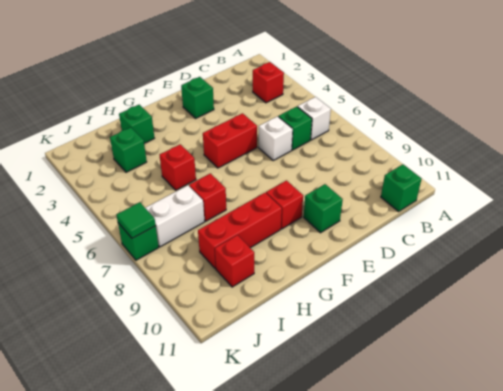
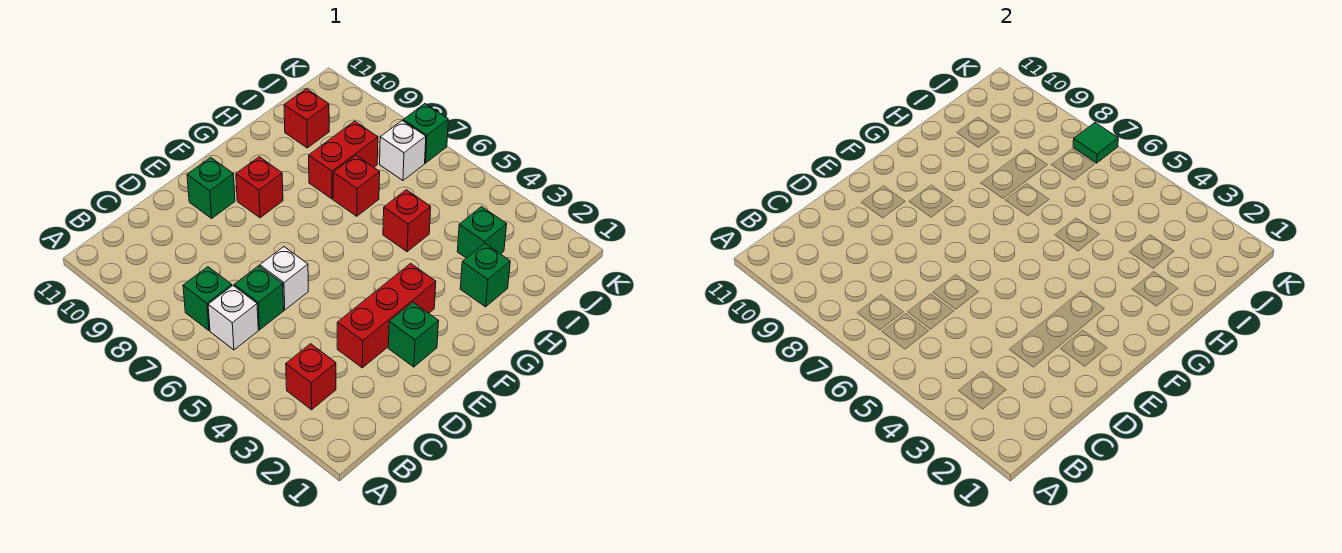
green 1x1 brick [381,164,422,211] -> green 1x1 brick moved to [183,267,232,330]
red 1x2 brick [203,113,257,168] -> red 1x2 brick moved to [309,121,378,199]
red 1x3 brick [198,193,282,269] -> red 1x3 brick moved to [337,264,436,368]
white 1x2 brick [146,185,205,247] -> white 1x1 brick [380,121,426,180]

